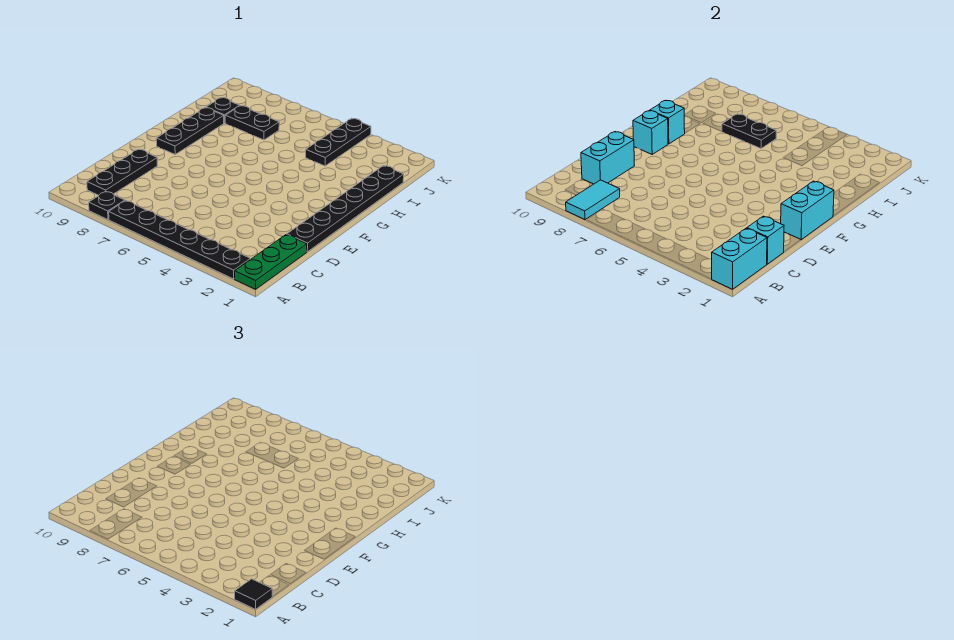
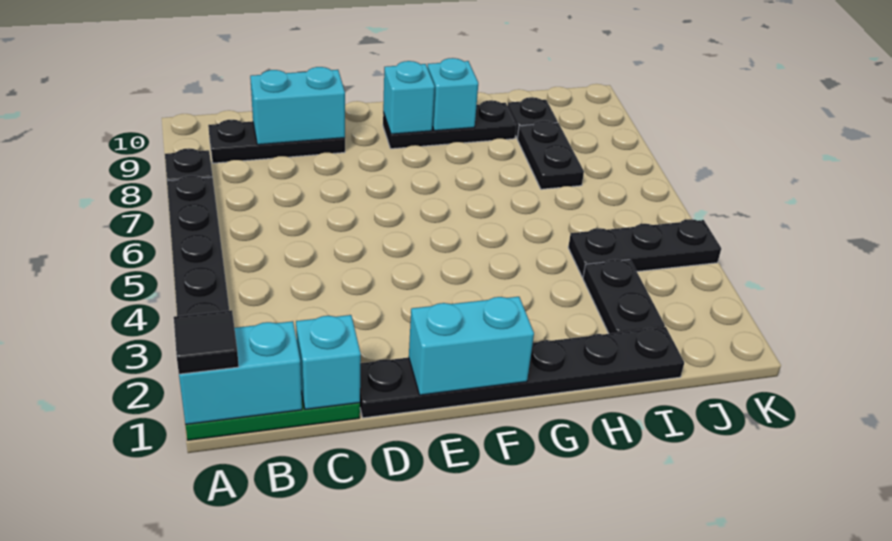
cyan 1x2 tile [566,180,620,220] -> none
black 1x2 plate [722,114,776,148] -> black 1x2 plate moved to [583,259,665,334]

